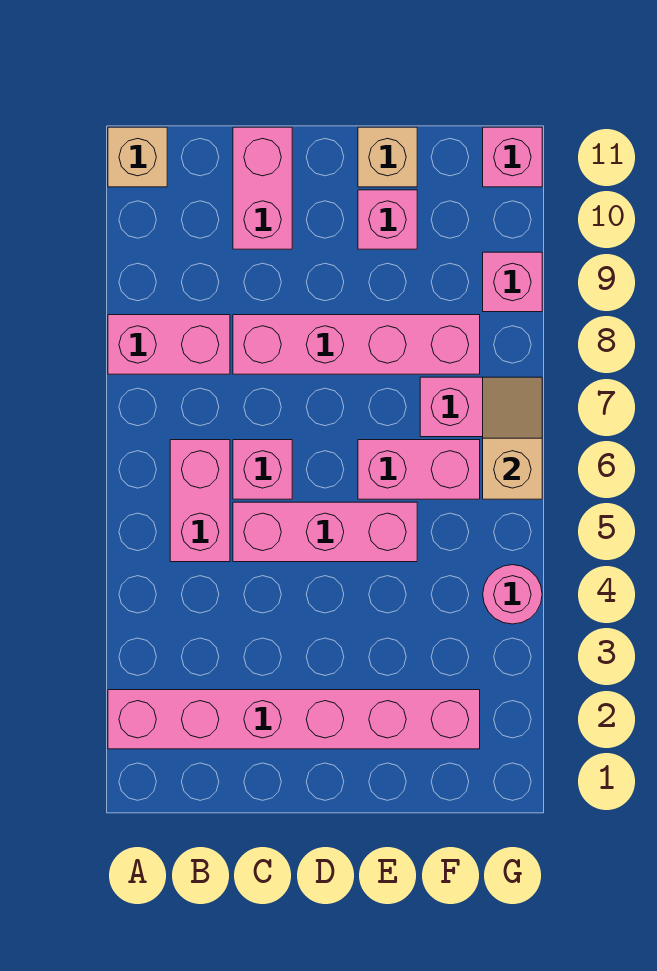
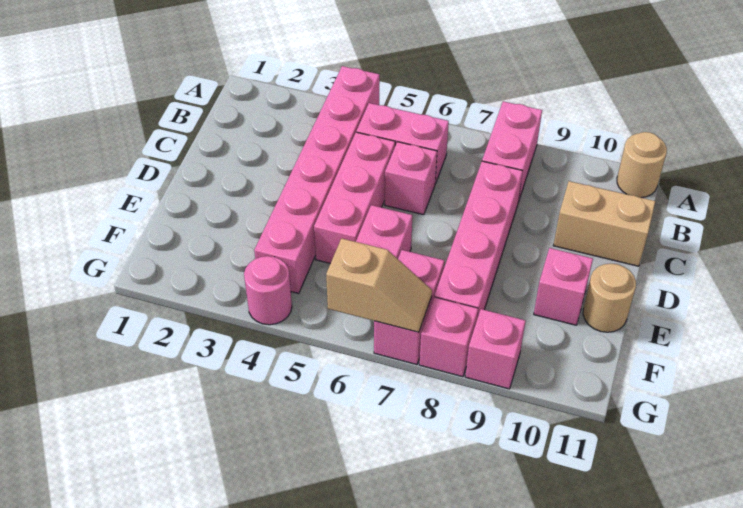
pink 1x6 brick [108,690,480,749] -> pink 1x6 brick moved to [254,66,380,293]
tan 1x1 brick [108,127,167,187] -> tan 1x1 round brick [617,132,667,198]
pink 1x2 brick [233,127,292,249] -> tan 1x2 brick [553,181,655,266]
tan 1x1 brick [358,127,417,187] -> tan 1x1 round brick [583,263,636,332]
pink 1x1 brick [483,127,542,187] -> pink 1x1 brick moved to [419,297,478,377]

